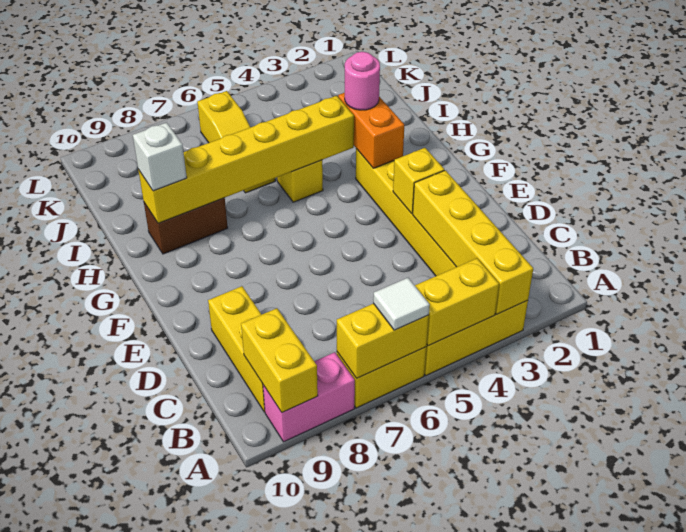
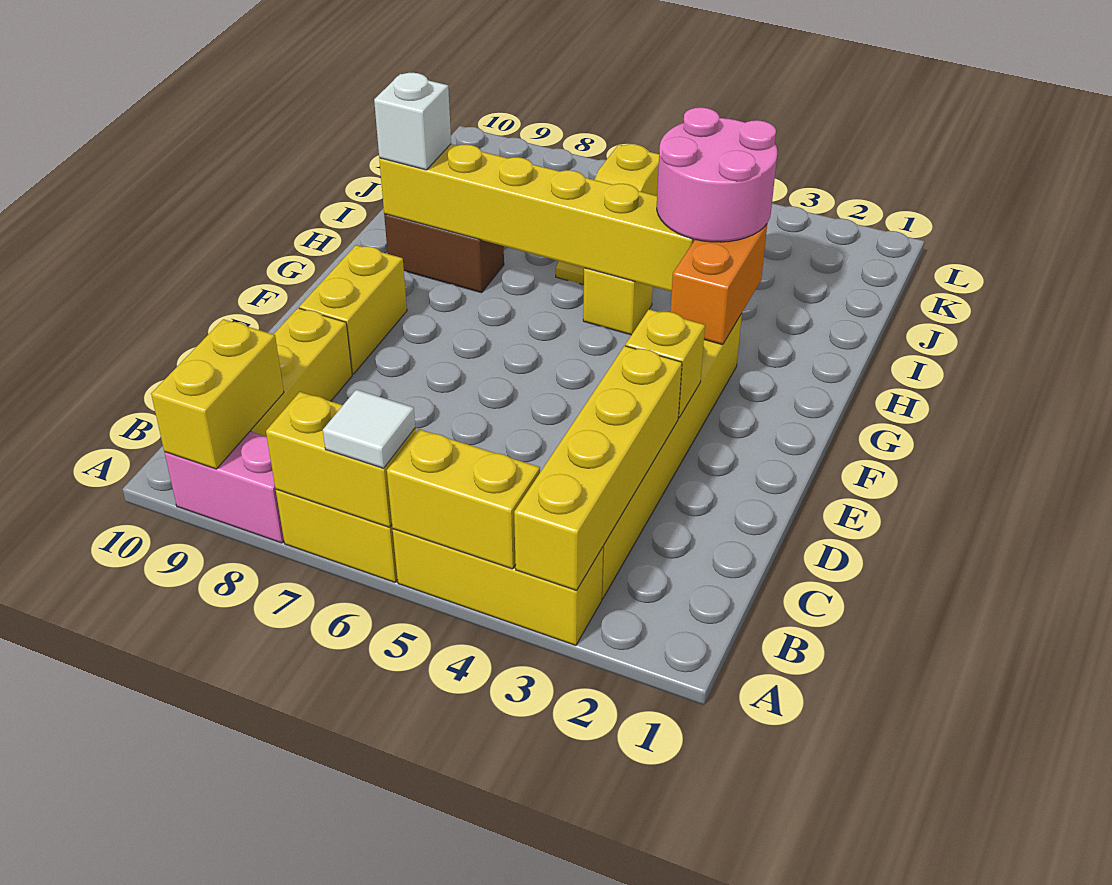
none -> yellow 1x2 brick [299,245,407,374]
pink 1x1 round brick [345,52,380,110] -> pink 2x2 round brick [657,107,778,242]

